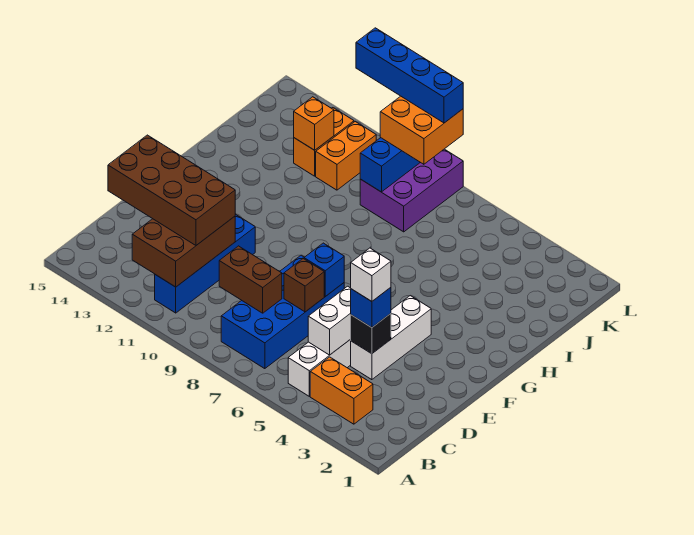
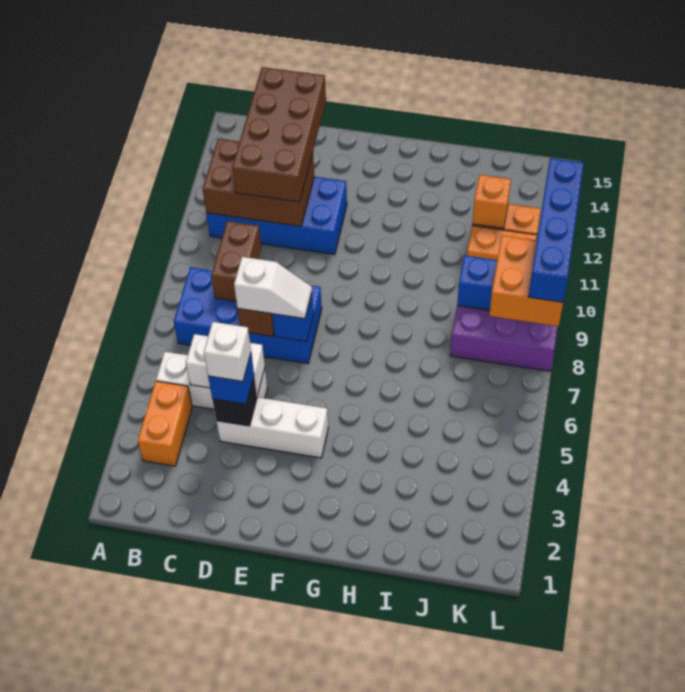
blue 1x4 brick [155,214,255,313] -> blue 2x4 brick [206,177,347,255]
none -> white 1x2 slope [234,257,312,319]

